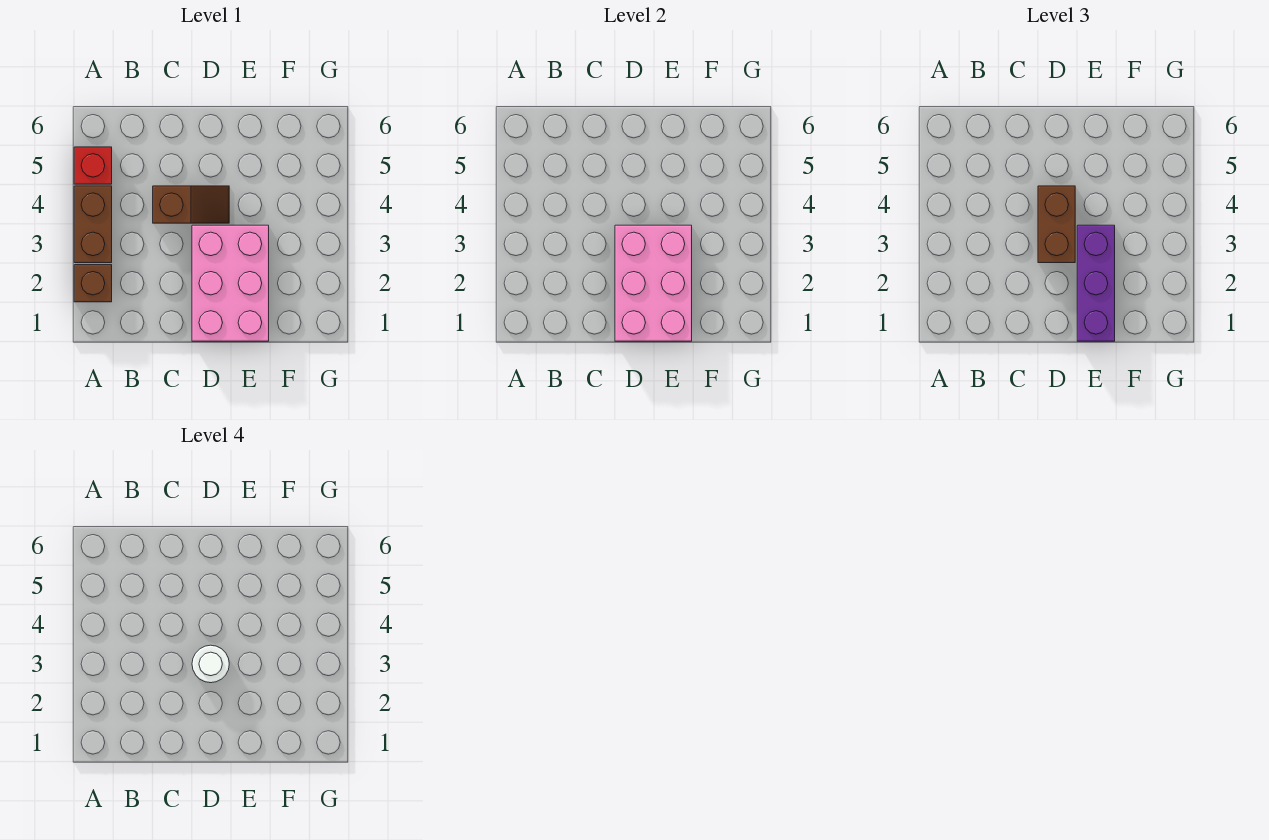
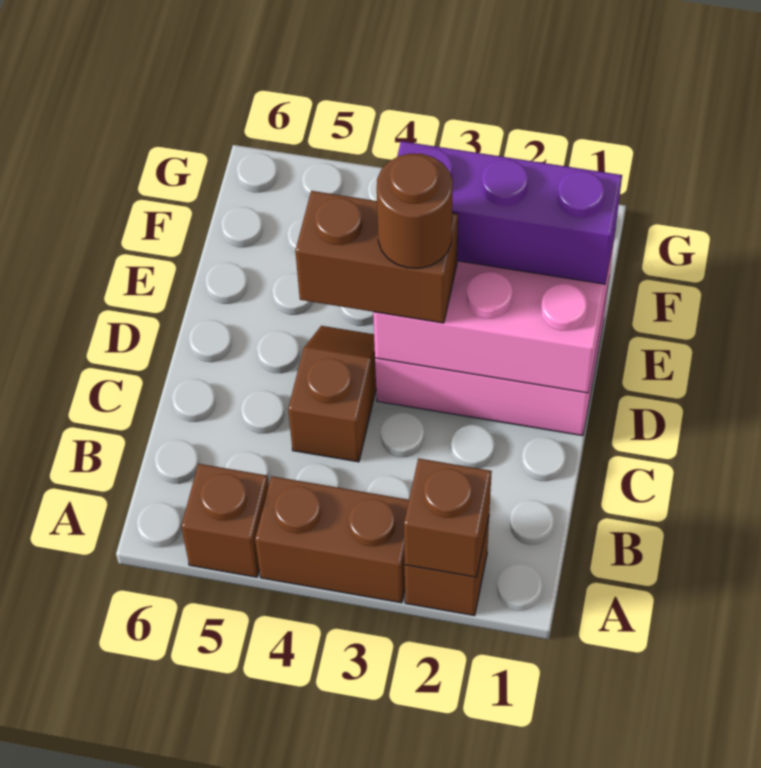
none -> brown 1x1 brick [404,458,492,577]
red 1x1 brick [74,147,112,184] -> brown 1x1 brick [181,464,269,577]
white 1x1 round brick [192,645,229,683] -> brown 1x1 round brick [377,154,453,268]

